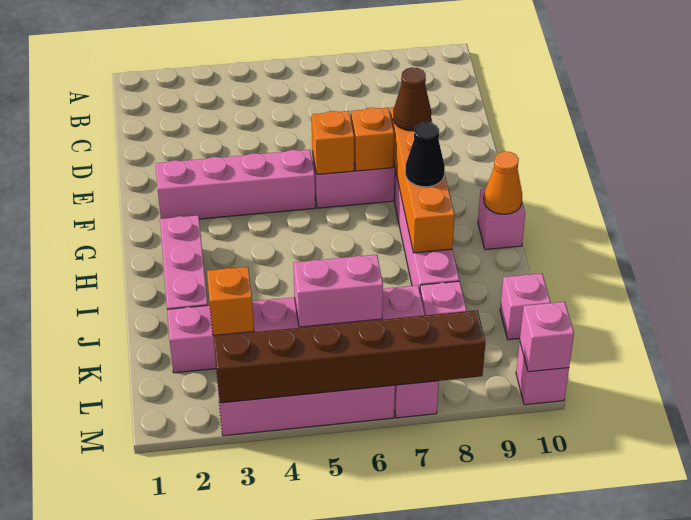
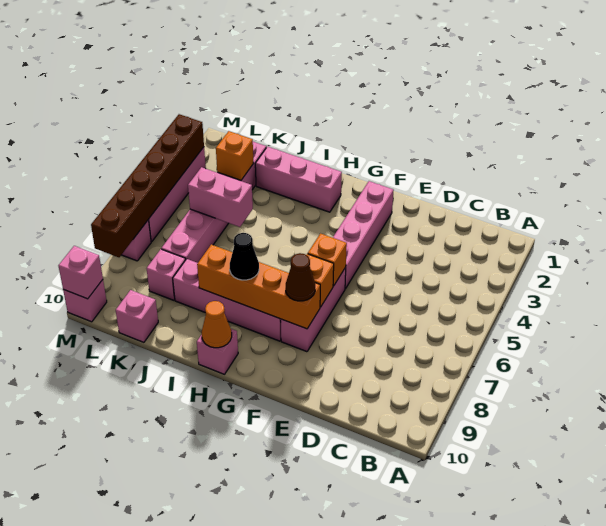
pink 1x2 brick [293,255,383,327] -> pink 1x2 brick turned to [188,167,253,227]

